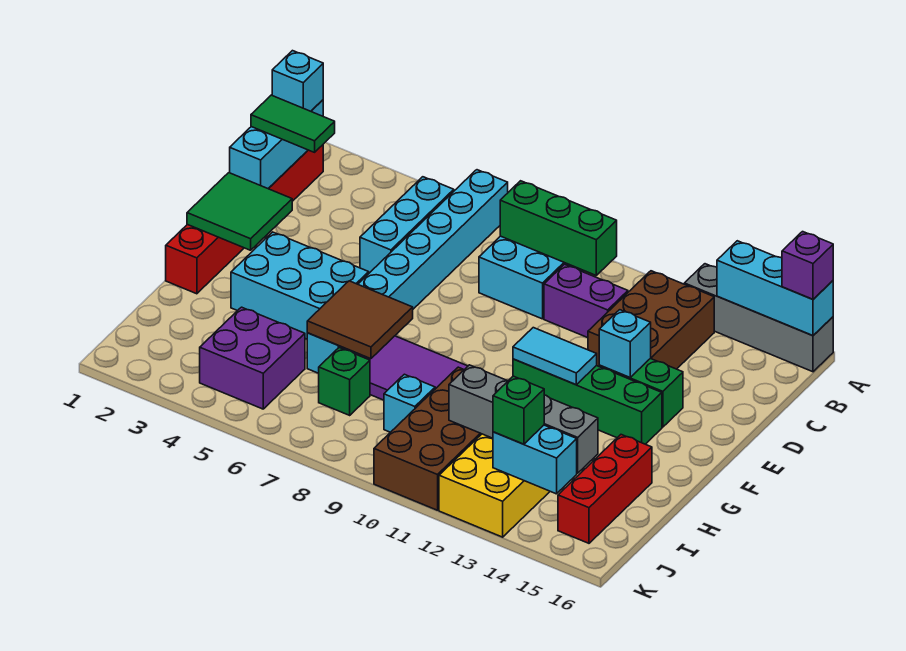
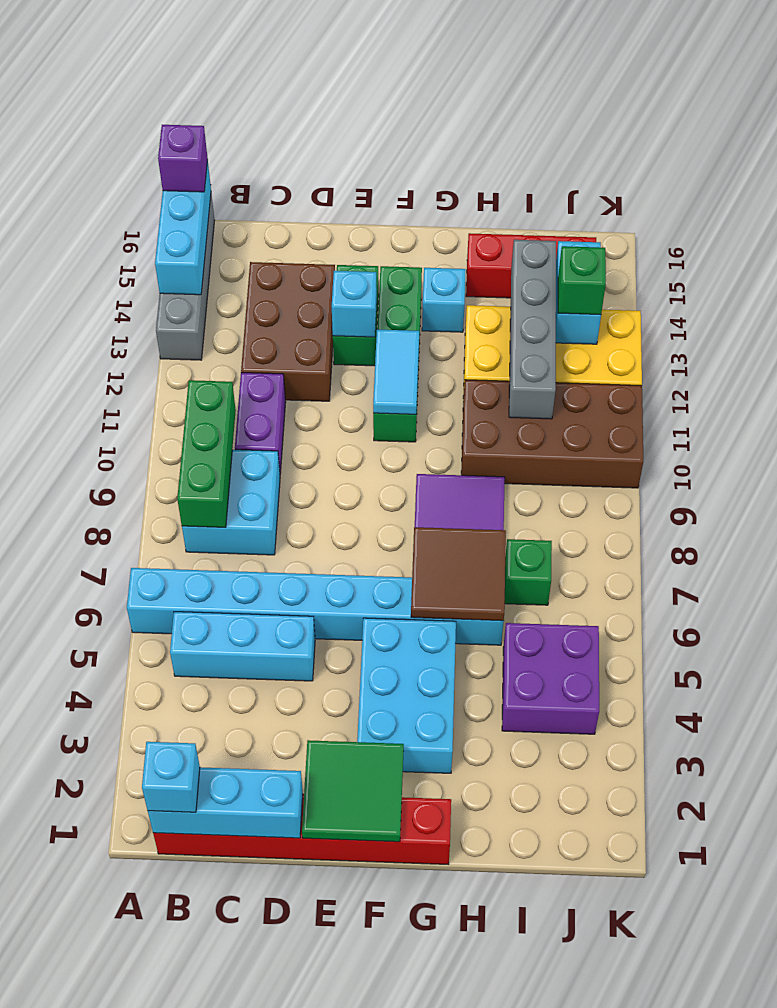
brown 2x3 brick [588,271,714,369] -> brown 2x3 brick turned to [241,262,335,401]
green 1x2 tile [251,95,335,152] -> none
cyan 1x1 brick [384,374,435,432] -> cyan 1x1 brick moved to [422,268,466,332]

